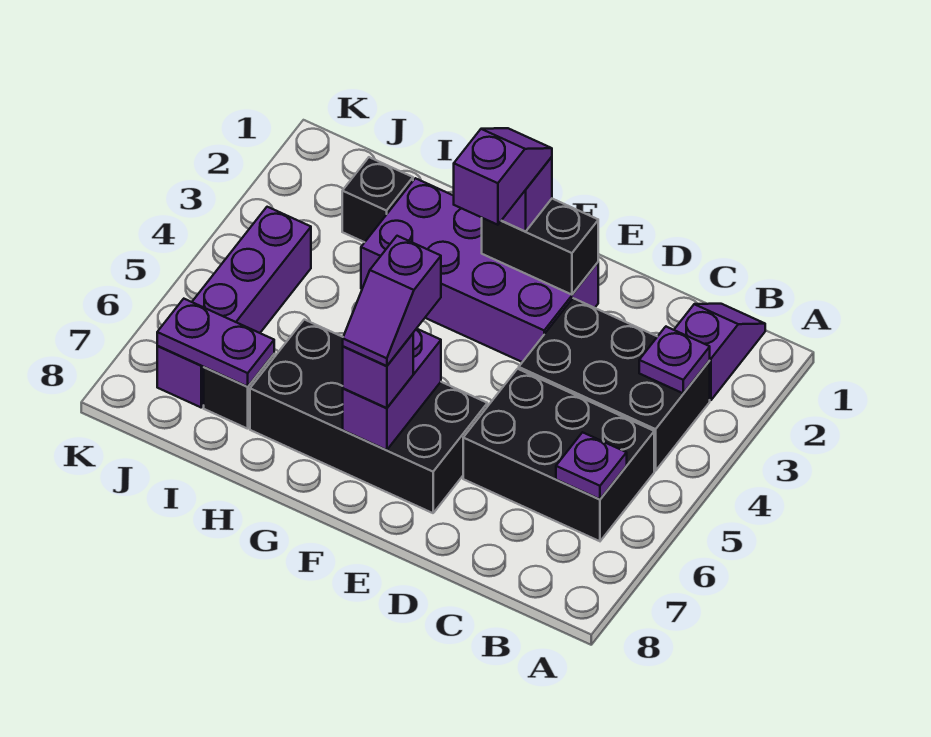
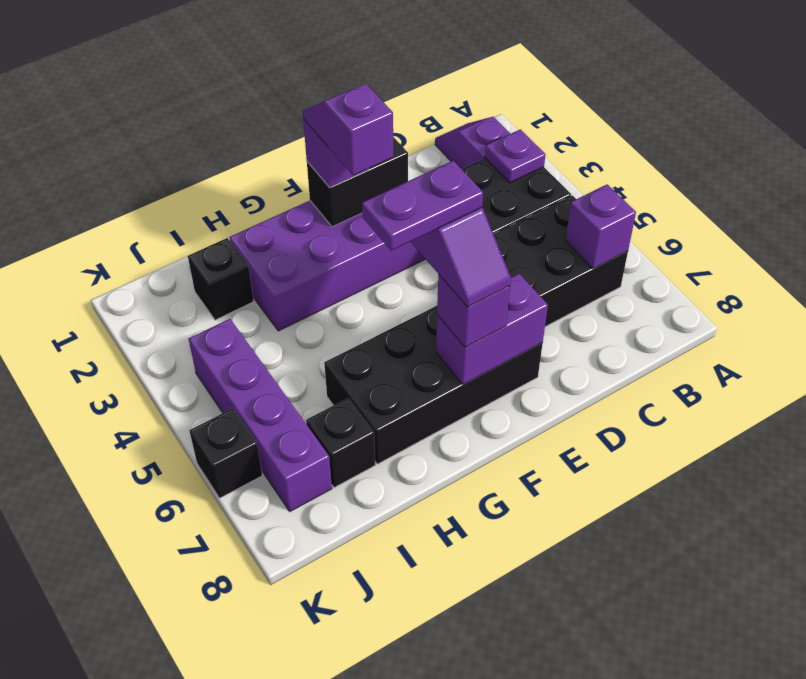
purple 1x1 plate [556,432,627,499] -> purple 1x1 brick [565,184,636,269]
purple 1x2 brick [343,329,441,450] -> purple 1x2 brick turned to [436,274,548,384]
purple 1x2 plate [157,299,274,387] -> purple 1x2 plate moved to [362,161,483,251]
none -> black 1x1 brick [189,408,262,498]

